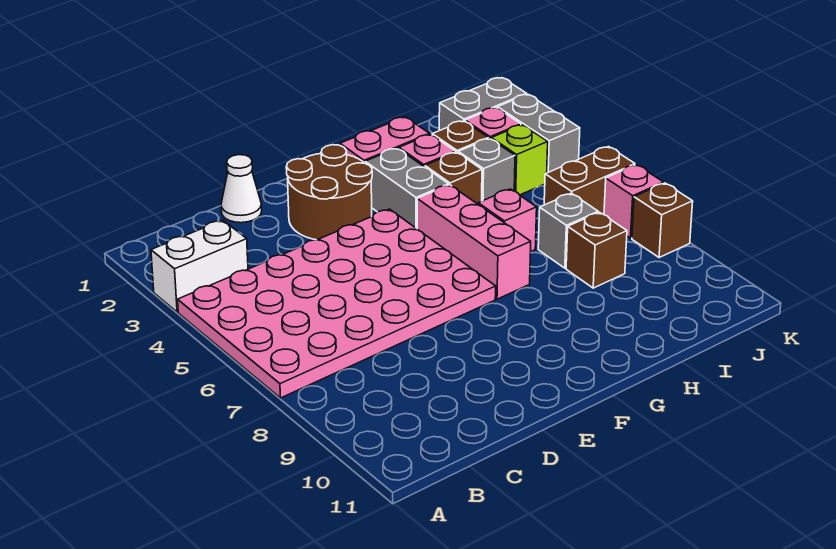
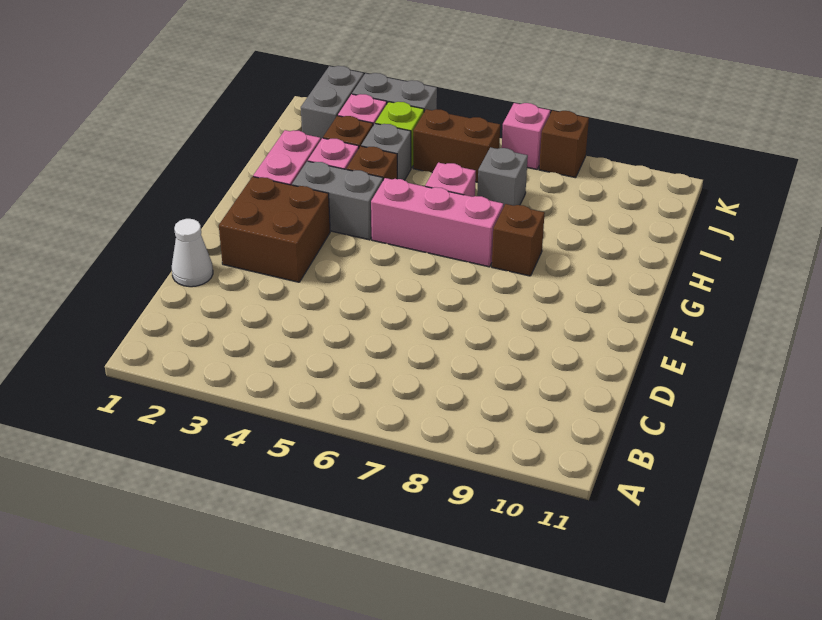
white 1x2 brick [151,220,248,312] -> none
pink 4x6 plate [178,209,496,398] -> none
brown 2x2 round brick [286,145,372,240] -> brown 2x2 brick [219,177,330,282]
brown 1x1 brick [566,212,627,288] -> brown 1x1 brick moved to [492,204,545,276]
brown 1x2 brick [544,147,635,215] -> brown 1x2 brick turned to [413,109,500,182]

